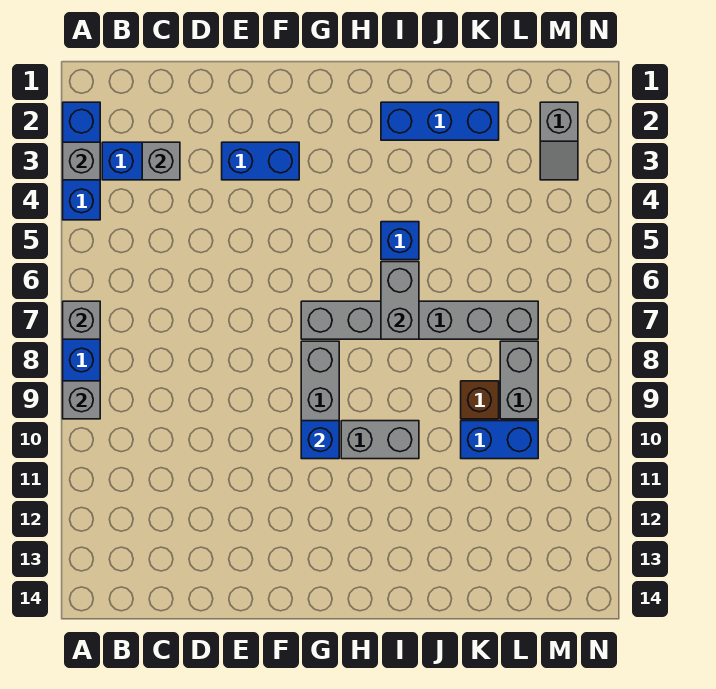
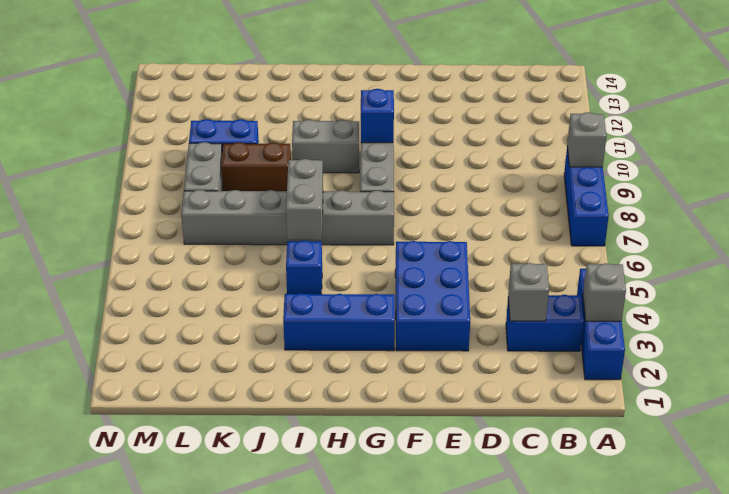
grey 1x1 brick [63,301,100,339] -> none
blue 1x2 brick [222,142,299,180] -> blue 2x3 brick [395,241,470,351]
blue 1x3 brick [381,102,499,140] -> blue 1x3 brick moved to [283,294,395,351]
brown 1x1 brick [461,381,499,419] -> brown 1x2 brick [221,142,291,191]
grey 1x2 slope [540,102,578,180] -> none

